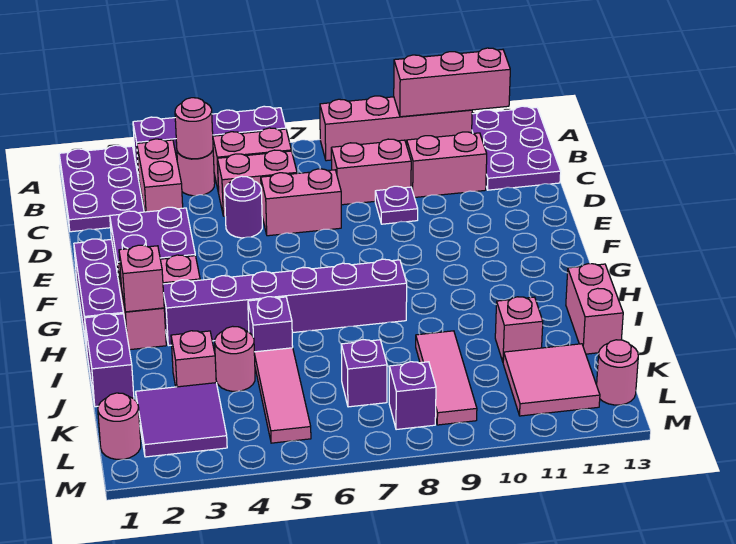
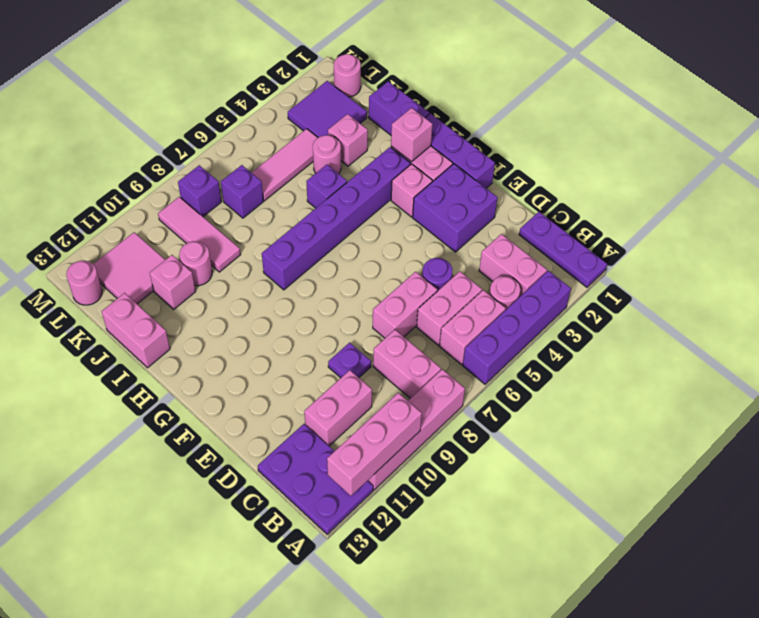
purple 2x3 plate [59,145,144,232] -> purple 1x3 plate [519,212,607,287]
pink 1x1 round brick [175,98,213,159] -> pink 1x1 round brick moved to [179,241,212,286]
pink 1x2 brick [331,139,411,205] -> pink 1x2 brick turned to [373,330,441,398]
pink 1x3 tile [254,348,311,443] -> pink 1x3 tile turned to [251,129,318,201]

